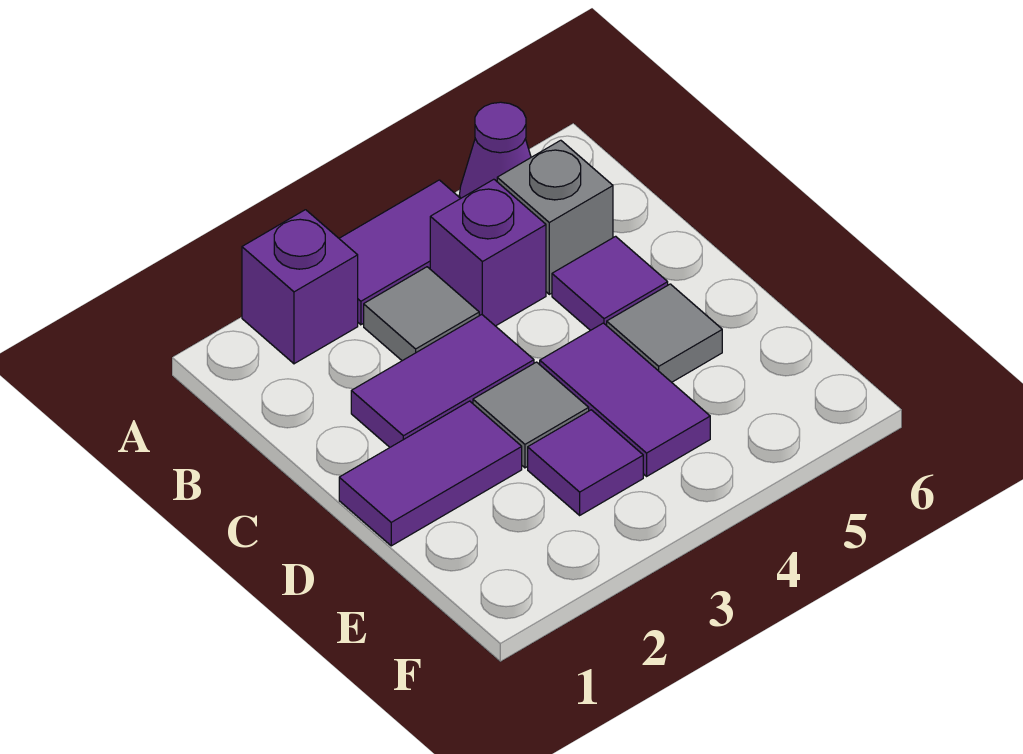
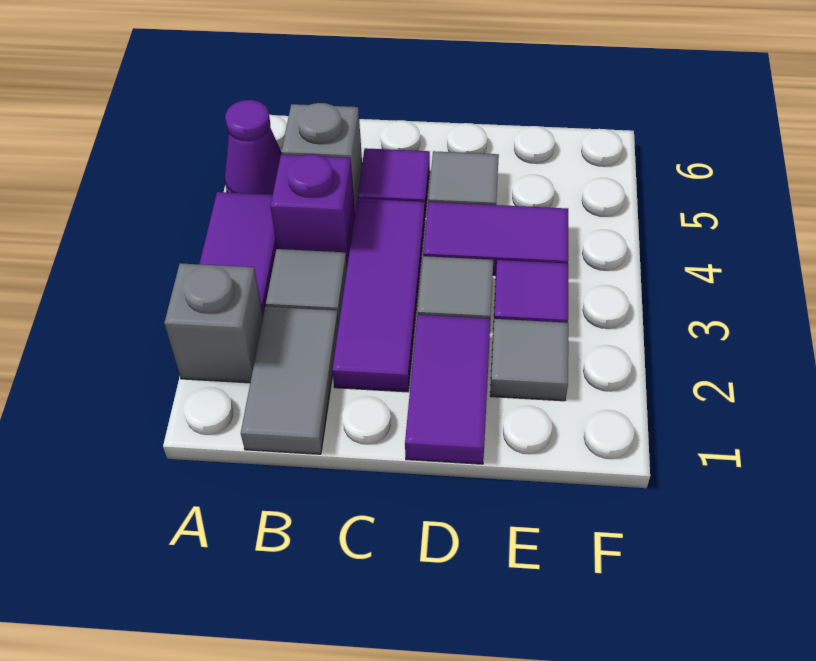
purple 1x1 brick [242,210,358,364] -> grey 1x1 brick [164,263,263,383]
none -> grey 1x2 tile [241,307,339,454]
purple 1x2 tile [351,315,534,447] -> purple 1x3 tile [332,199,425,392]
none -> grey 1x1 tile [490,319,568,401]

